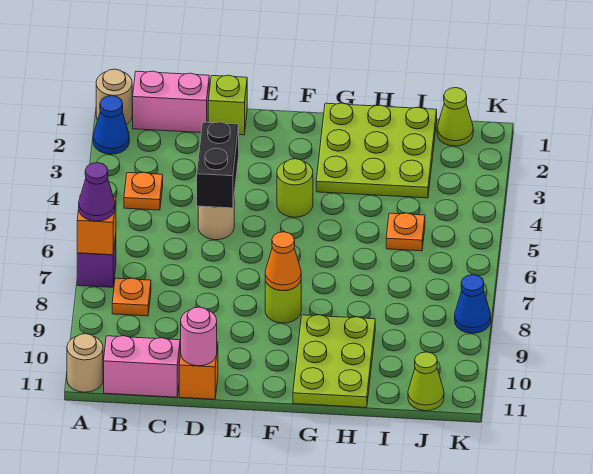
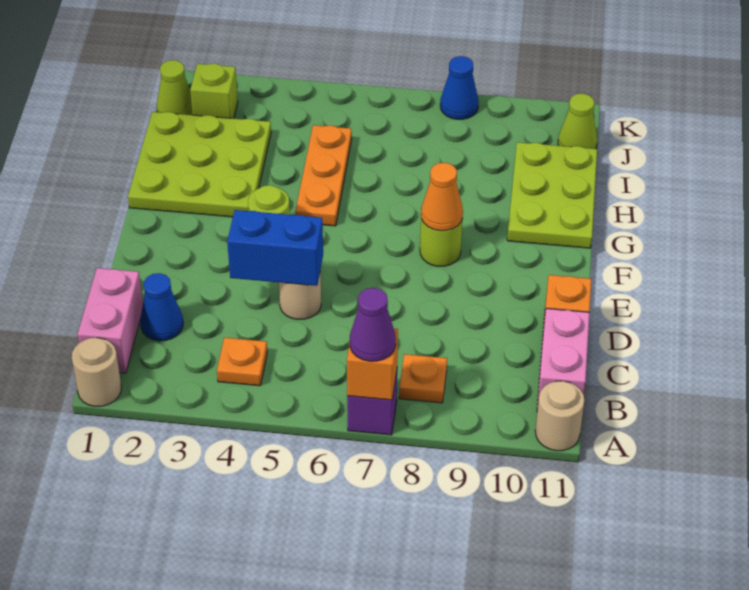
blue 1x1 cone [93,96,129,154] -> blue 1x1 cone moved to [140,273,183,341]
lime 1x1 brick [208,75,247,135] -> lime 1x1 brick moved to [190,63,238,119]
black 1x2 brick [197,122,239,208] -> blue 1x2 brick [227,210,323,286]
pink 1x1 round brick [181,307,217,366] -> none
lime 2x3 plate [293,315,375,408] -> lime 2x3 plate turned to [507,142,597,248]
orange 1x1 plate [386,213,425,251] -> orange 1x3 plate [295,125,352,226]

